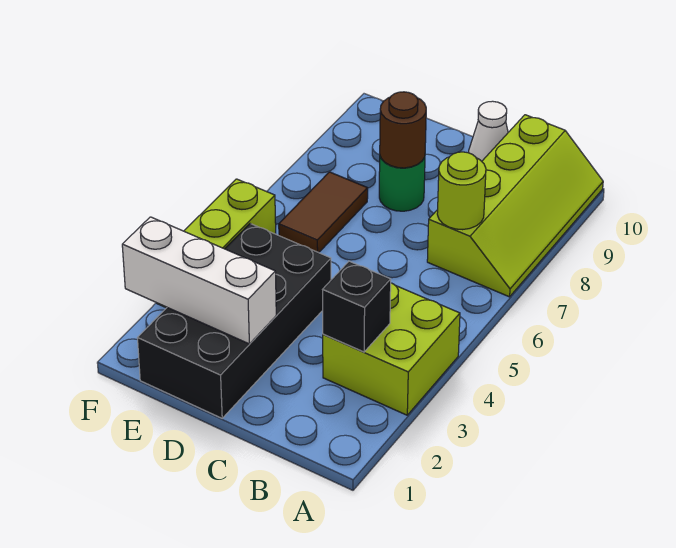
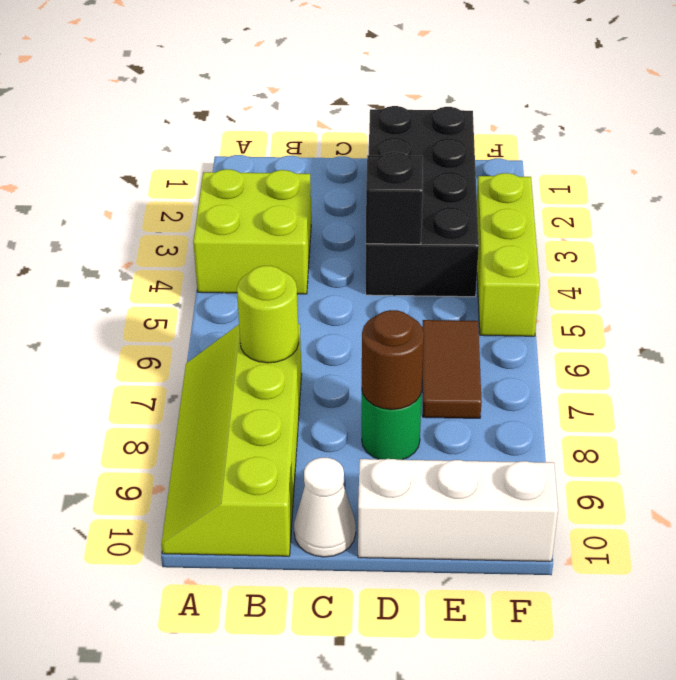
black 1x1 brick [323,261,391,352] -> black 1x1 brick moved to [366,152,423,244]
white 1x3 brick [122,217,276,344] -> white 1x3 brick moved to [358,459,558,561]

